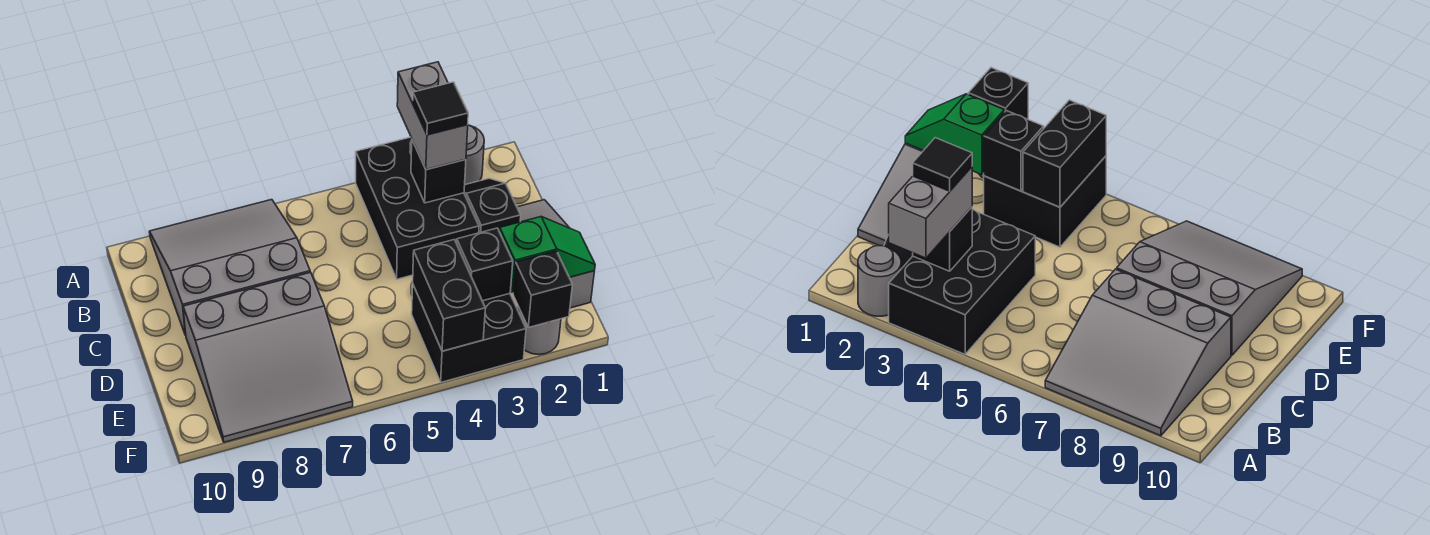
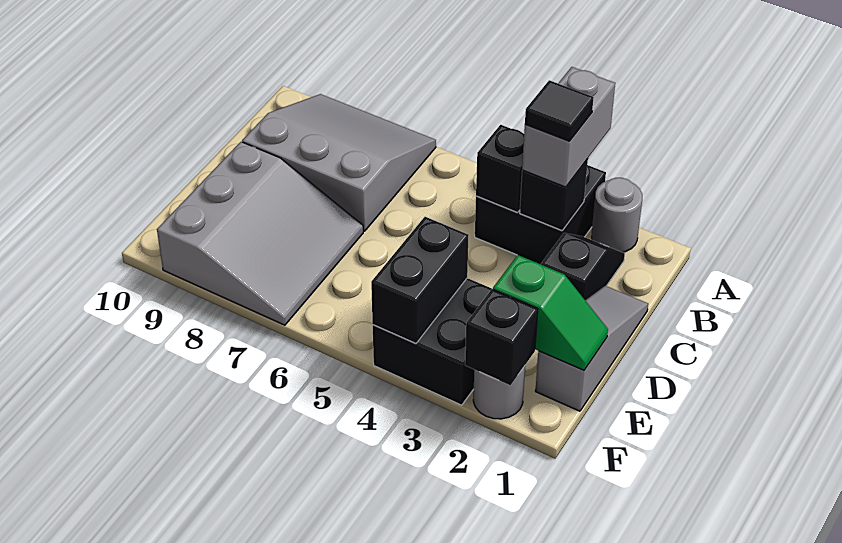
black 2x3 brick [356,137,479,279] -> black 2x2 brick [475,165,606,264]
grey 3x3 slope [183,272,353,442] -> grey 3x3 slope turned to [157,142,363,325]
black 1x1 brick [457,228,513,301] -> black 1x1 brick moved to [476,125,524,213]

